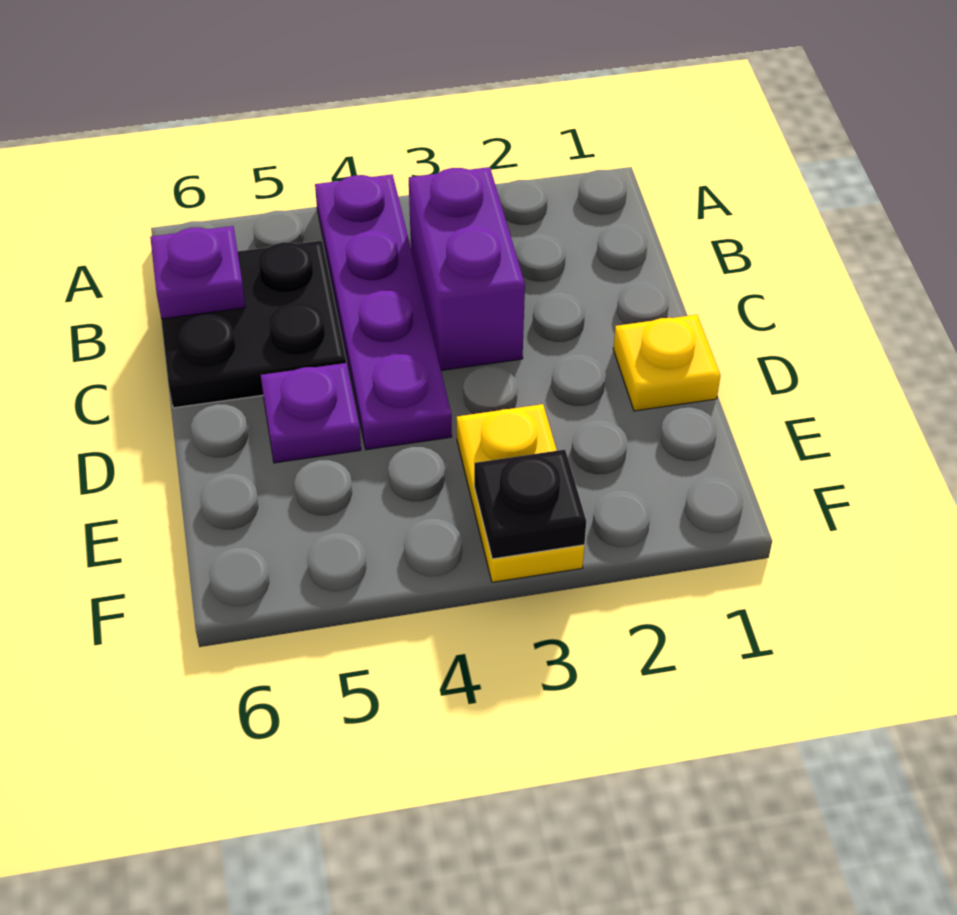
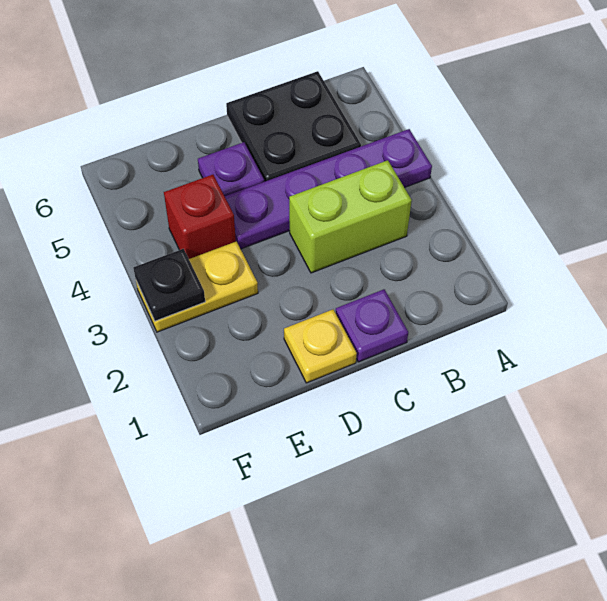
purple 1x2 brick [409,167,525,370] -> lime 1x2 brick [289,160,412,273]
purple 1x1 plate [150,226,246,319] -> purple 1x1 plate moved to [336,289,408,362]
none -> red 1x1 brick [164,175,236,259]

